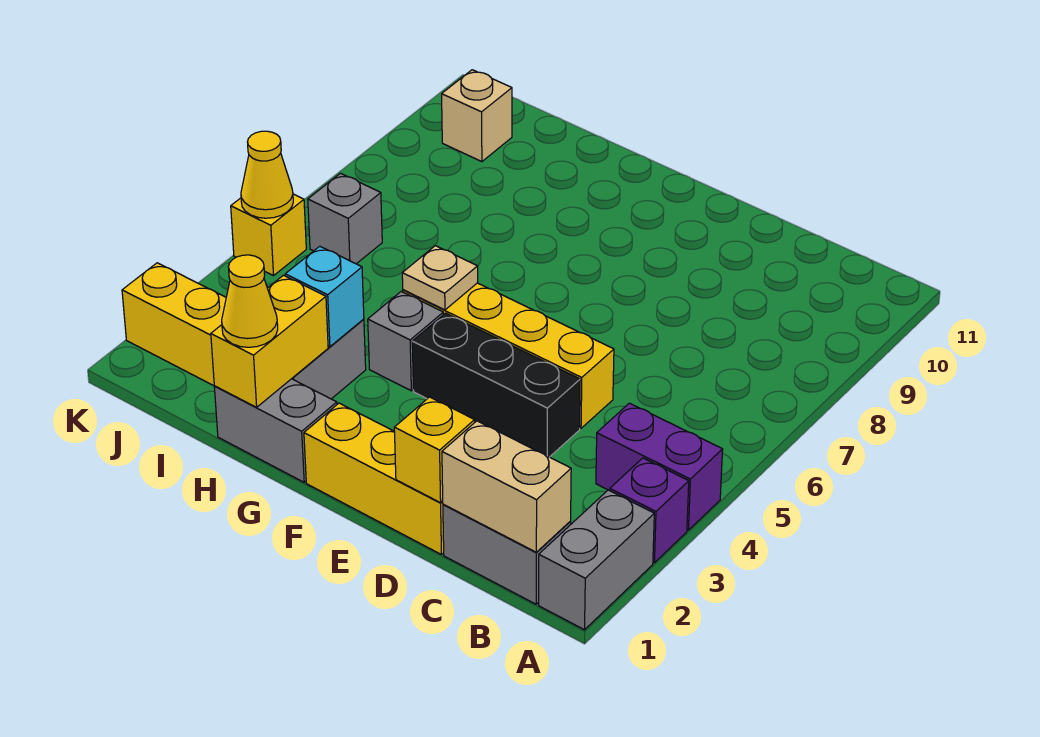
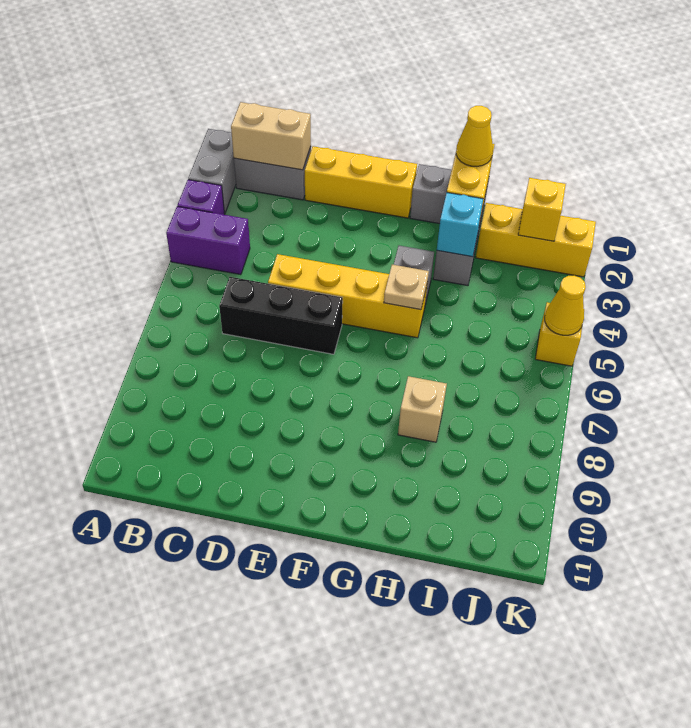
yellow 1x1 brick [394,397,475,503] -> yellow 1x1 brick moved to [518,178,566,241]
black 1x3 brick [412,313,580,457] -> black 1x3 brick moved to [219,277,343,354]
grey 1x1 brick [308,173,382,264] -> none
tan 1x1 brick [442,70,512,162] -> tan 1x1 brick moved to [398,376,447,442]

